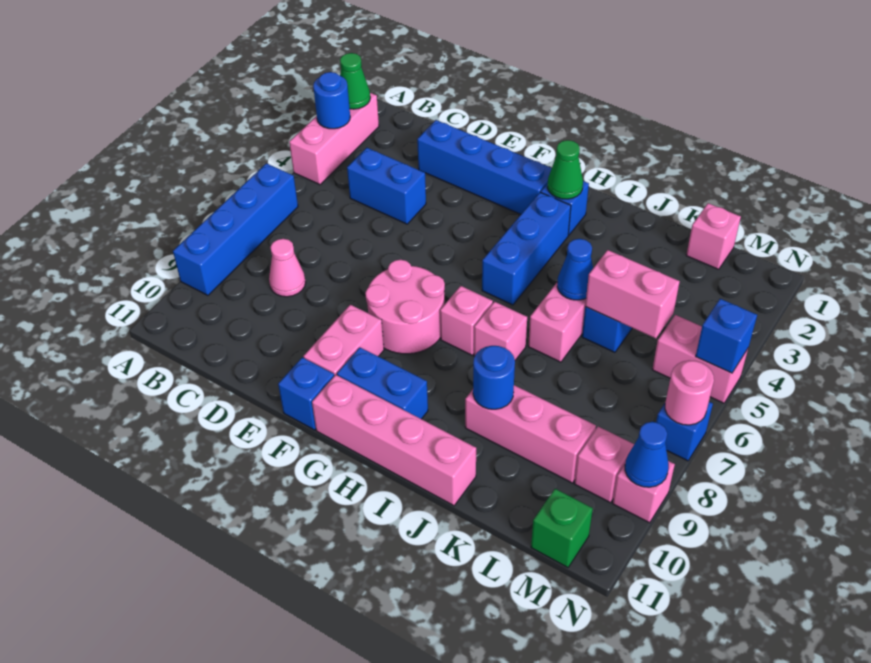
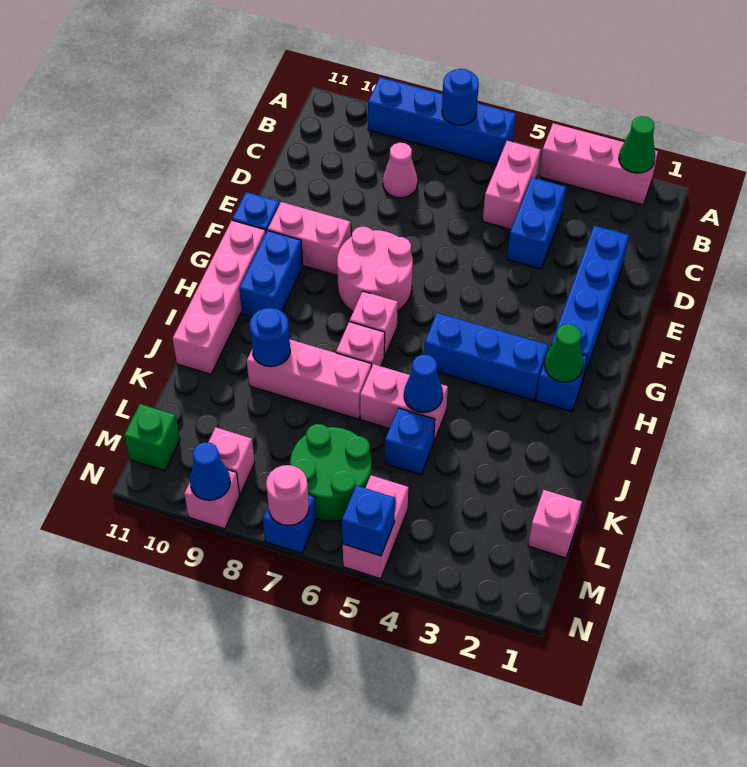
blue 1x1 round brick [313,72,350,129] -> blue 1x1 round brick moved to [442,69,479,125]
pink 1x3 brick [465,385,596,483] -> pink 1x3 brick turned to [247,340,371,419]
pink 1x2 brick [585,250,680,338] -> pink 1x2 brick moved to [483,141,540,229]
none -> green 2x2 round brick [290,424,371,521]

